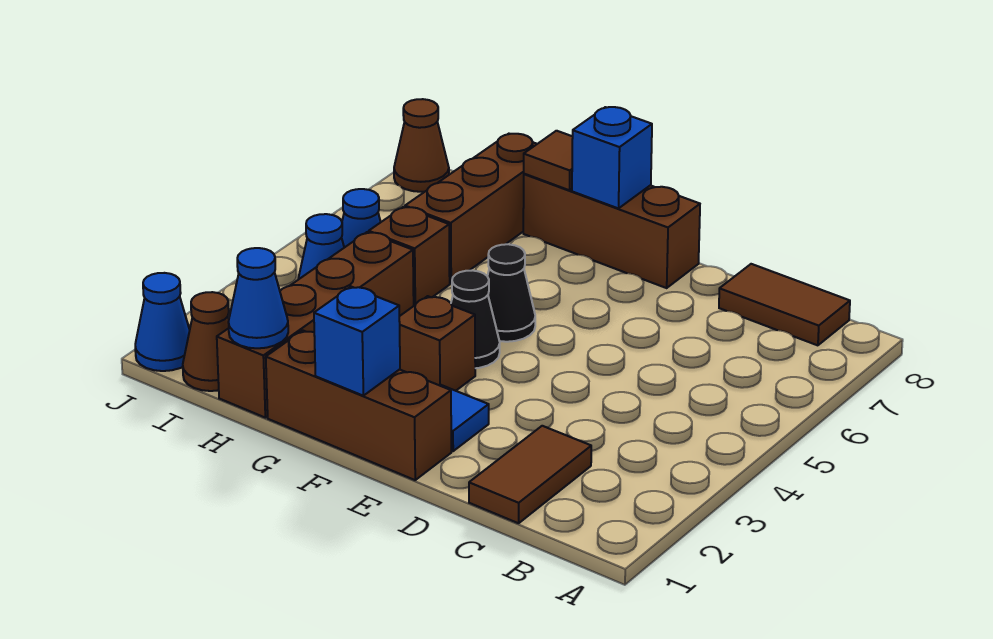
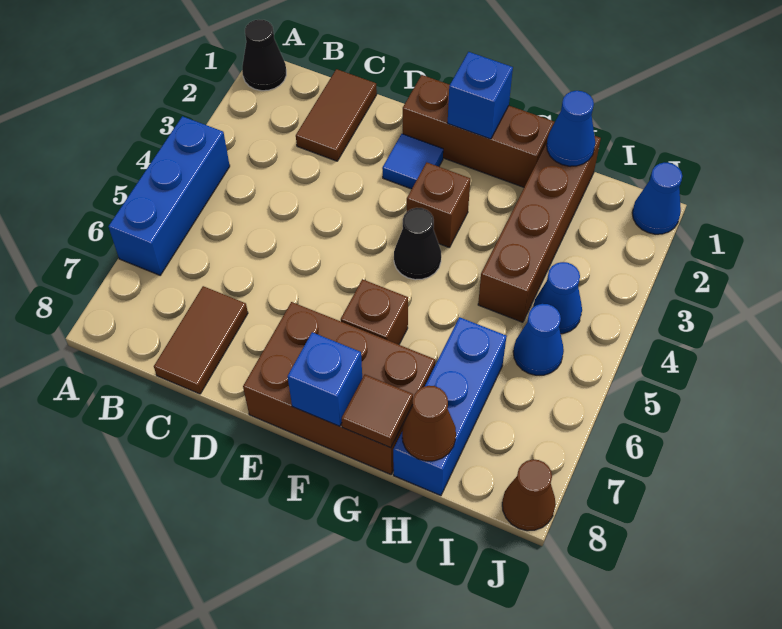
none -> blue 1x3 brick [108,116,230,275]
brown 1x2 tile [719,264,850,345] -> brown 1x2 tile turned to [154,286,248,394]
brown 1x3 brick [523,174,700,288] -> brown 2x3 brick [243,302,435,474]
black 1x1 cone [487,244,535,342] -> black 1x1 cone moved to [242,19,286,91]
brown 1x1 brick [369,207,450,306] -> brown 1x1 brick moved to [341,279,408,345]
brown 1x3 brick [405,134,537,283] -> blue 1x3 brick [393,317,507,496]
brown 1x1 cone [183,292,229,391] -> brown 1x1 cone moved to [402,386,456,461]

